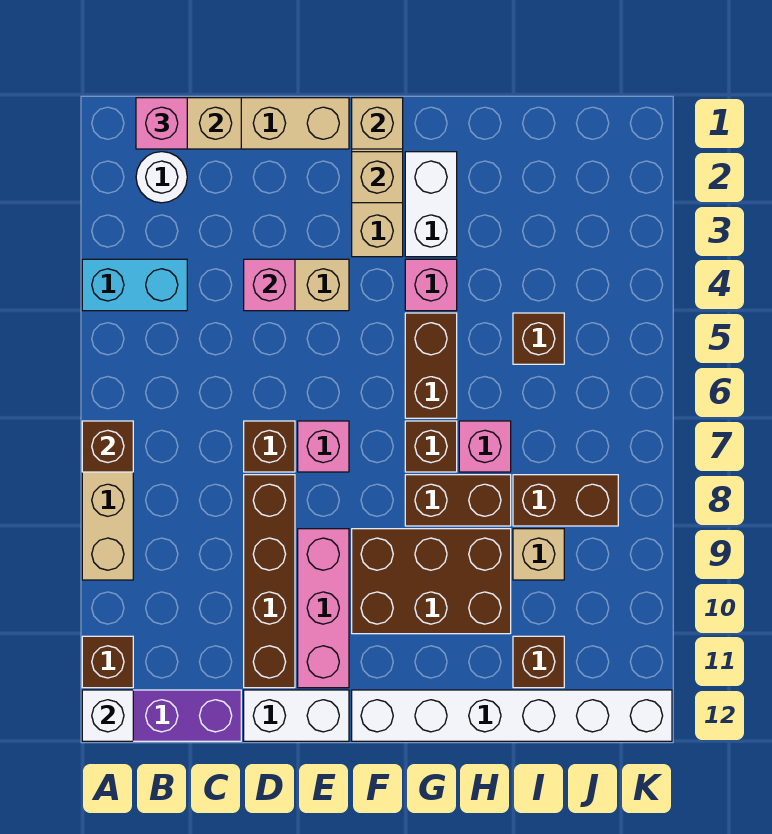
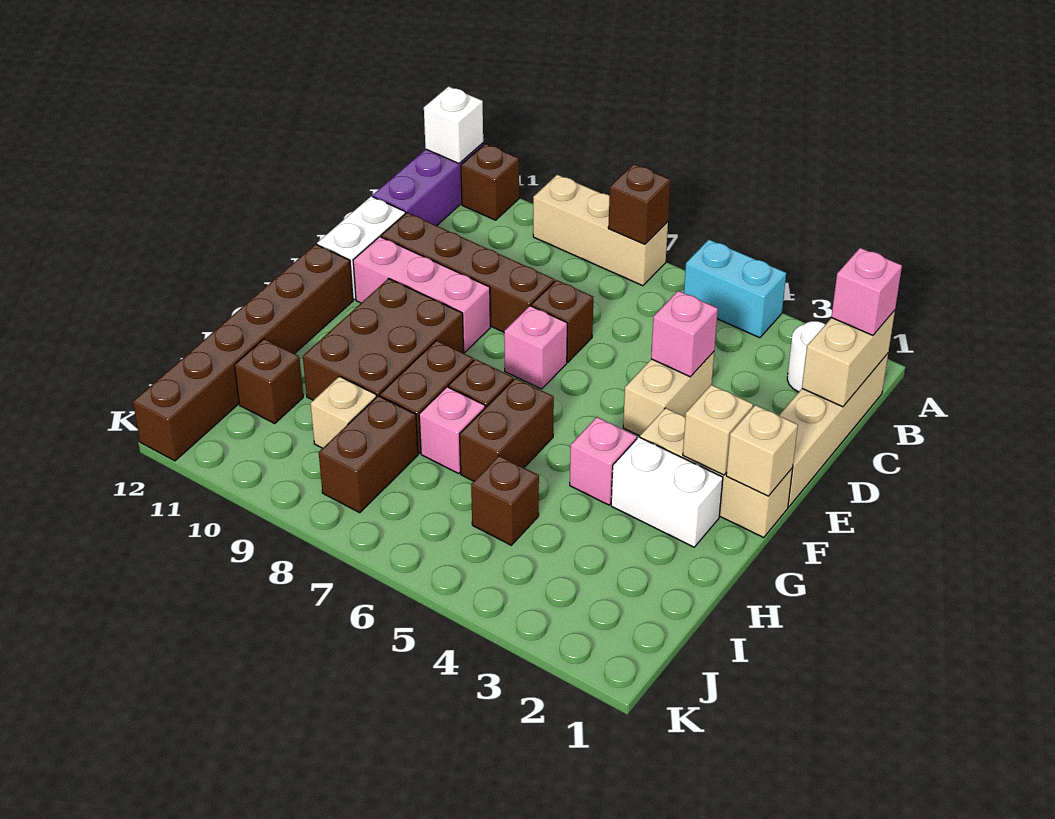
cyan 1x2 brick [82,259,187,311] -> cyan 1x2 brick turned to [684,240,786,338]
white 1x6 brick [352,690,672,741] -> brown 1x6 brick [133,244,353,461]
brown 1x2 brick [405,313,457,418] -> brown 1x2 brick turned to [460,378,554,481]

